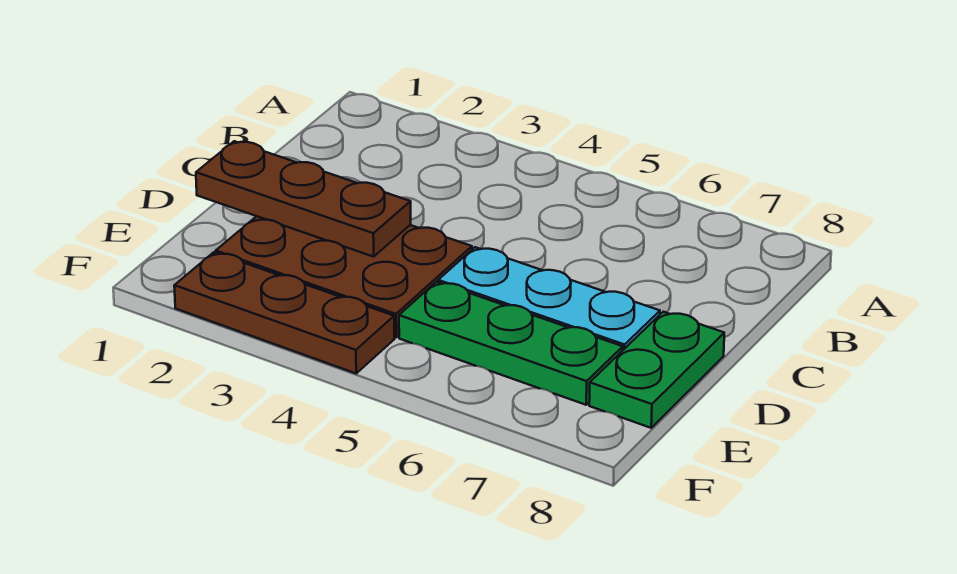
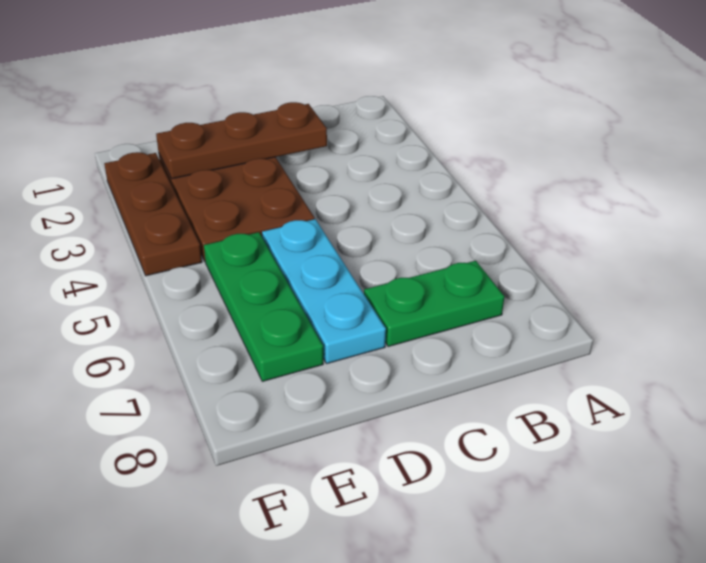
brown 1x3 plate [196,141,411,257] -> brown 1x3 plate turned to [156,102,327,179]
green 1x2 plate [589,312,724,428] -> green 1x2 plate moved to [364,261,504,347]

